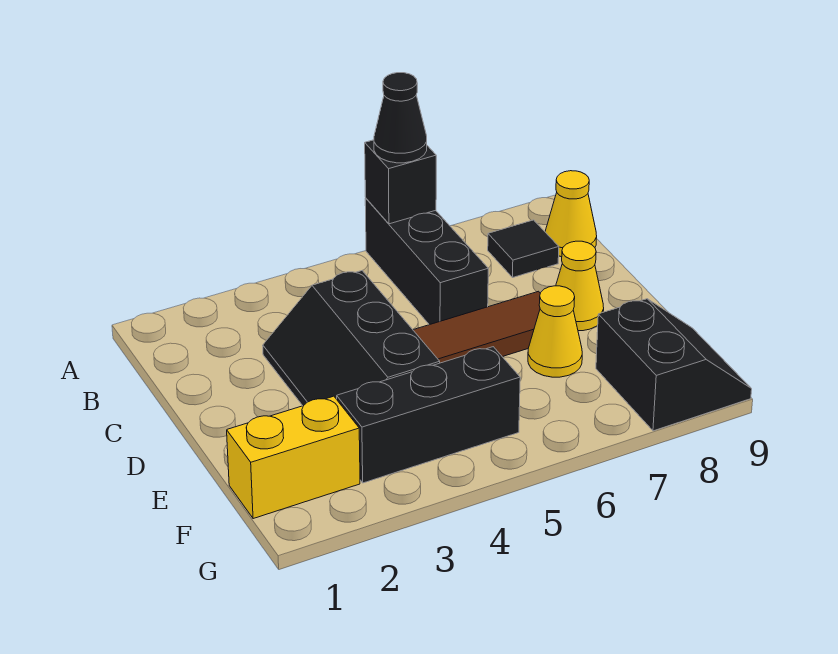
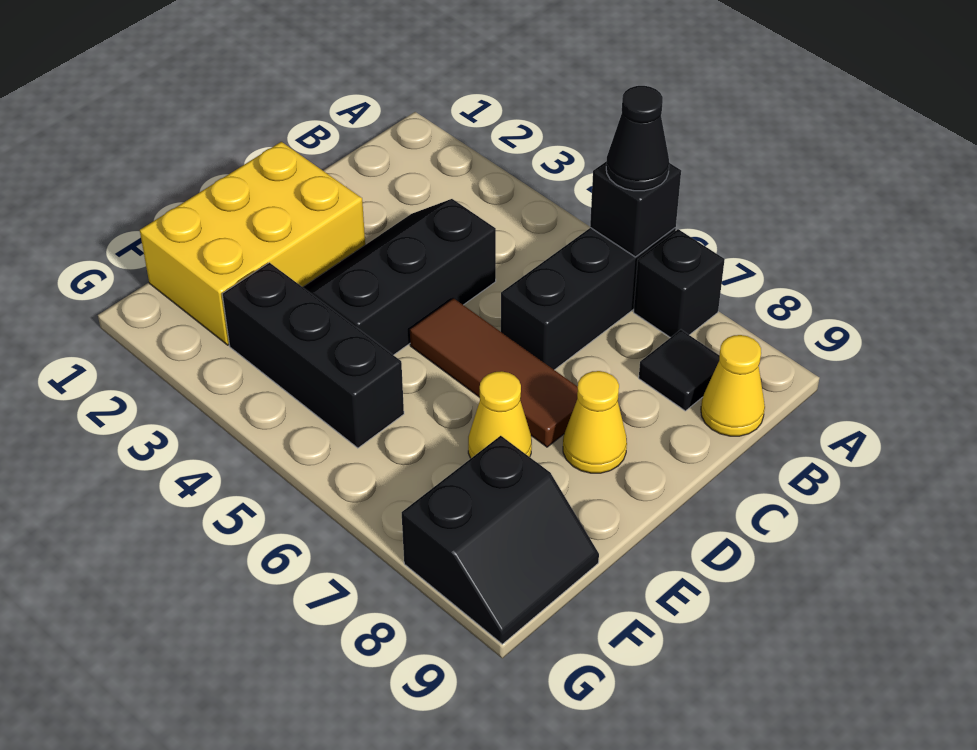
none -> black 1x1 brick [634,229,725,338]
yellow 1x2 brick [227,396,360,519] -> yellow 2x3 brick [140,142,365,345]

